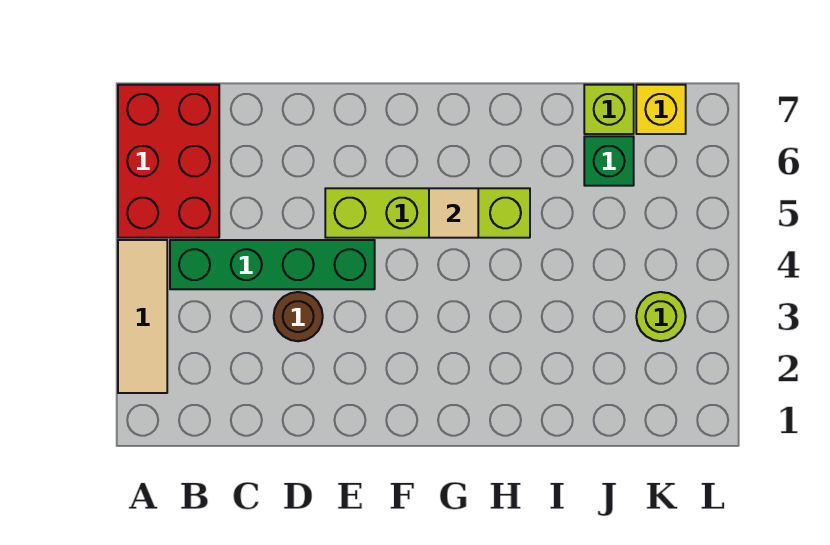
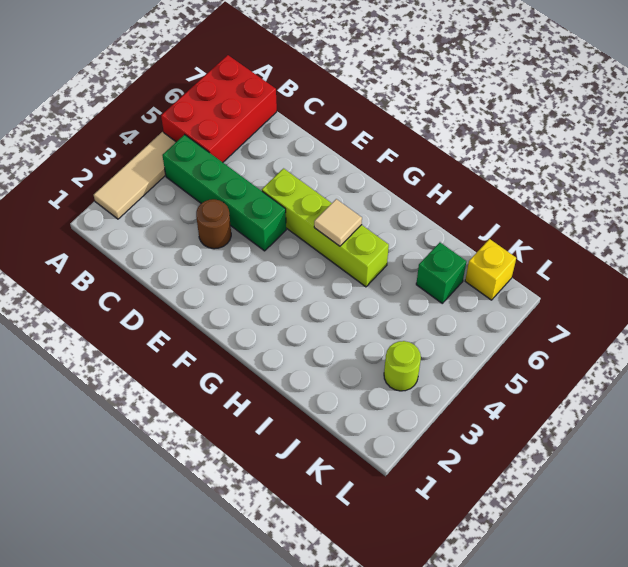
lime 1x1 brick [584,85,634,134] -> none

